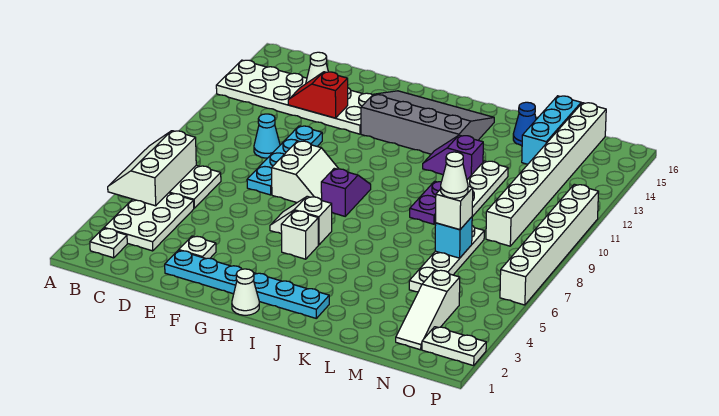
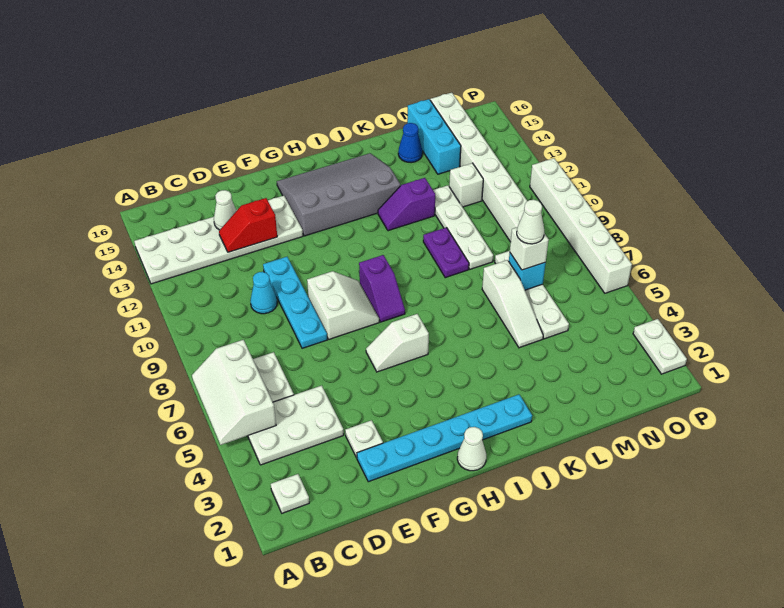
white 2x3 plate [104,193,194,251] -> white 2x3 plate turned to [248,386,344,465]
white 1x1 brick [281,211,318,259] -> white 1x1 brick moved to [449,163,483,207]
purple 1x2 slope [321,168,371,216] -> purple 1x2 slope turned to [359,255,405,322]
white 1x3 slope [396,270,460,350] -> white 1x3 slope moved to [482,260,543,348]
white 1x2 plate [422,327,486,366] -> white 1x2 plate turned to [633,319,687,374]

